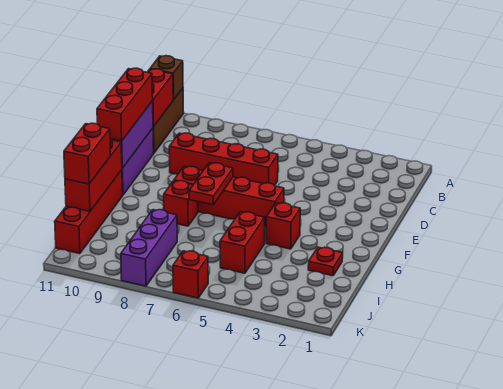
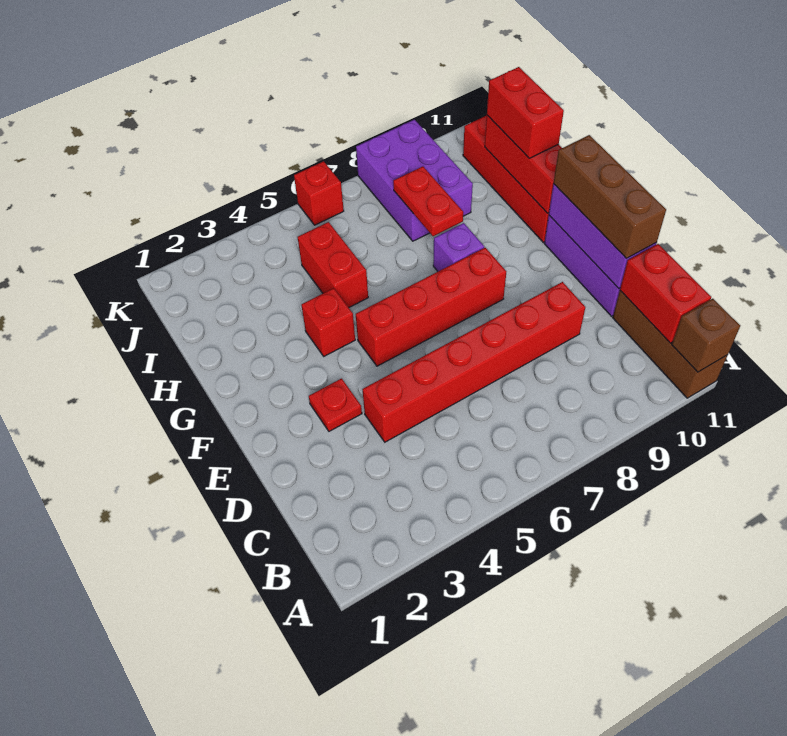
red 1x4 brick [169,133,278,185] -> red 1x6 brick [362,282,585,442]
red 1x3 brick [97,68,153,141] -> brown 1x3 brick [554,135,666,259]
red 1x2 plate [189,163,233,205] -> red 1x2 plate moved to [393,166,463,236]
red 1x1 brick [164,181,198,226] -> purple 1x1 brick [433,223,484,271]
red 1x1 plate [308,247,343,276] -> red 1x1 plate moved to [309,379,362,431]
purple 1x3 brick [121,210,177,286] -> purple 2x3 brick [356,120,473,241]

